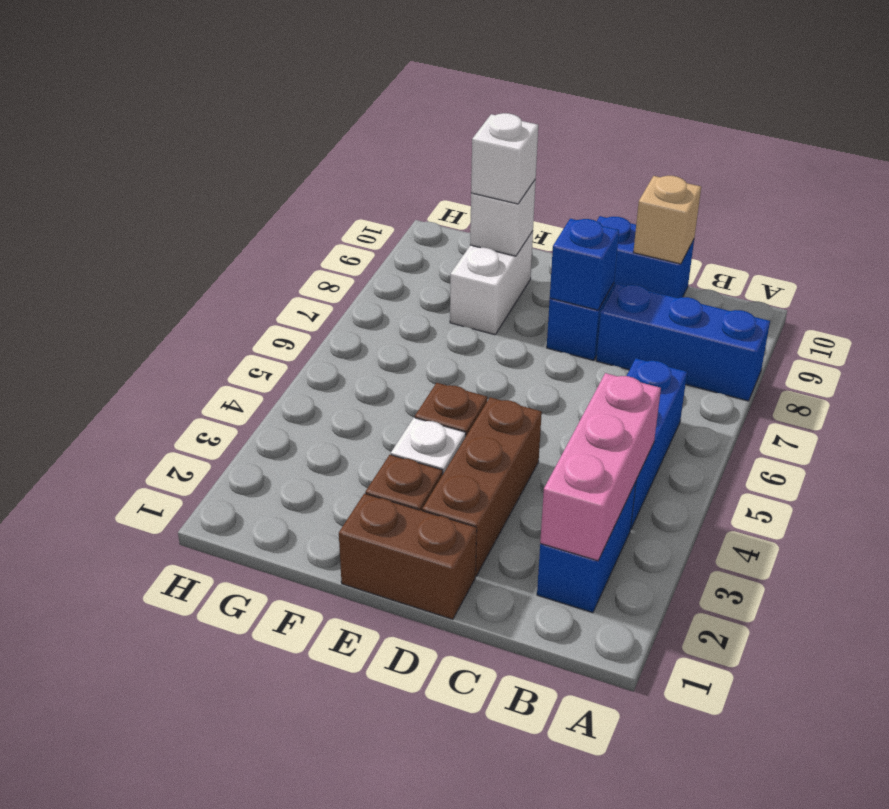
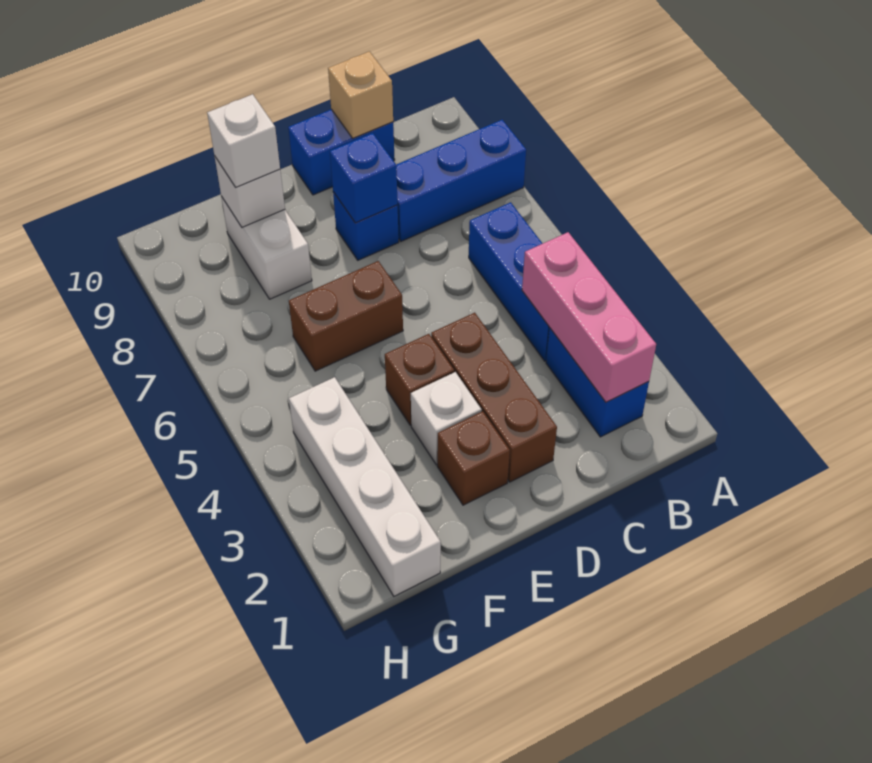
brown 1x2 brick [339,494,477,619] -> brown 1x2 brick moved to [289,261,403,371]
none -> white 1x4 brick [289,377,441,596]

